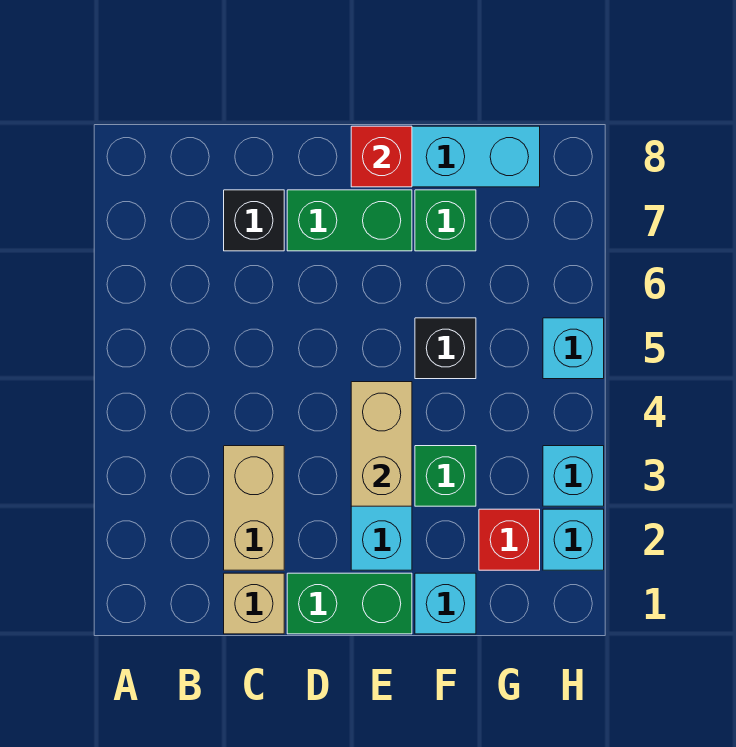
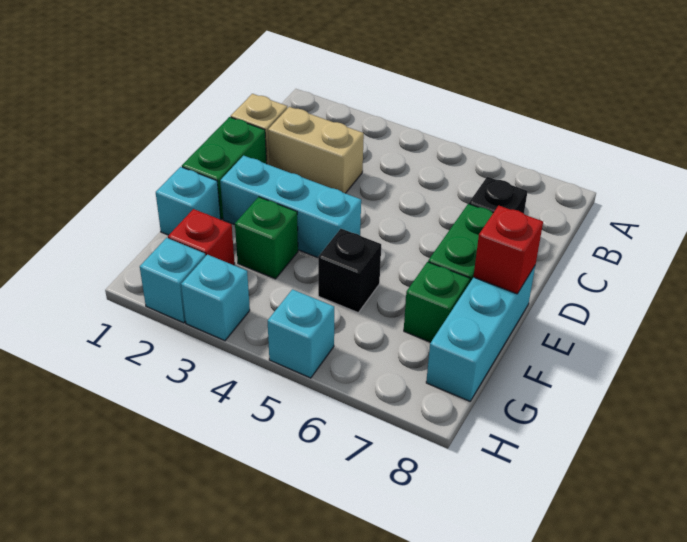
tan 1x2 brick [351,382,412,506] -> none

